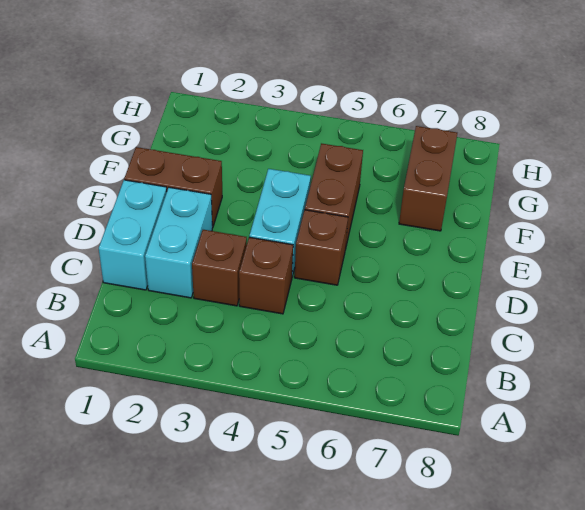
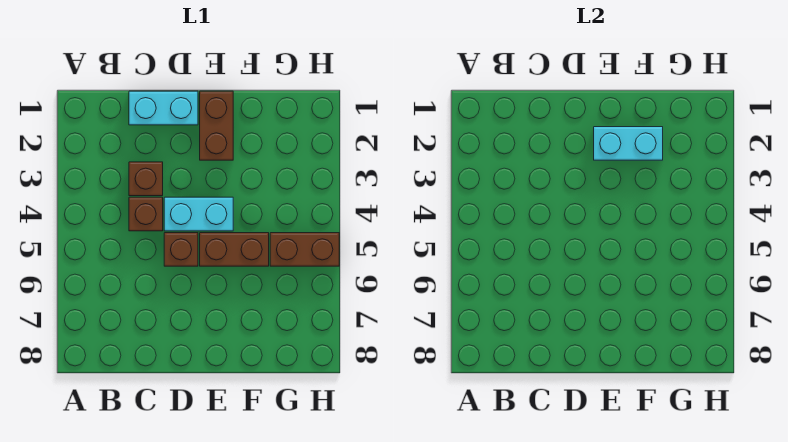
cyan 1x2 brick [145,187,212,298] -> cyan 1x2 brick moved to [594,127,663,160]
brown 1x2 brick [399,126,457,231] -> brown 1x2 brick moved to [270,233,339,266]

